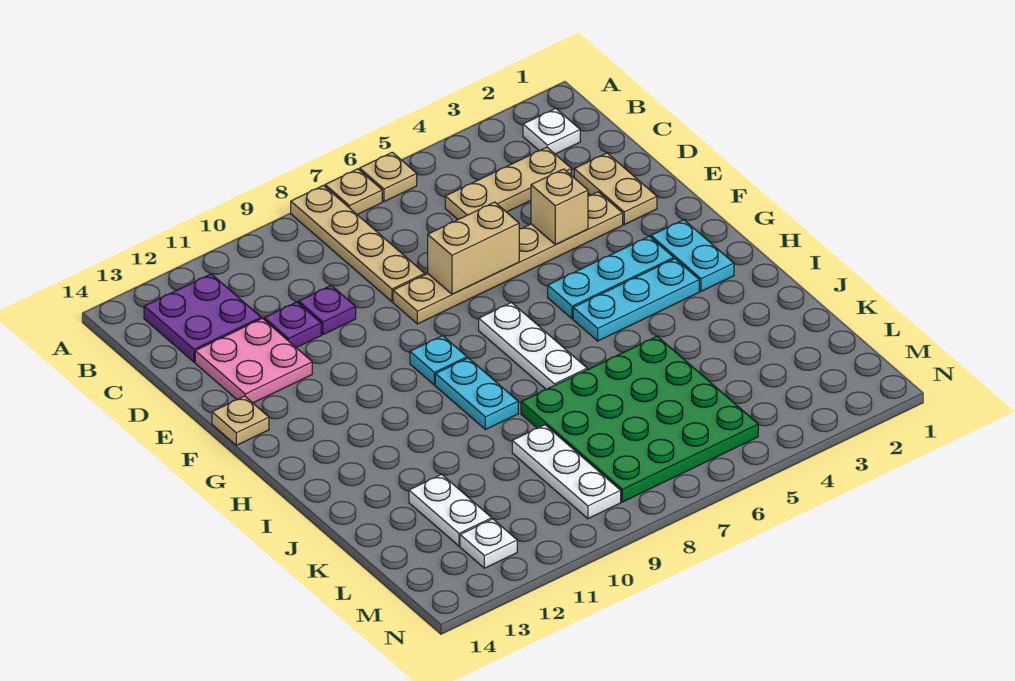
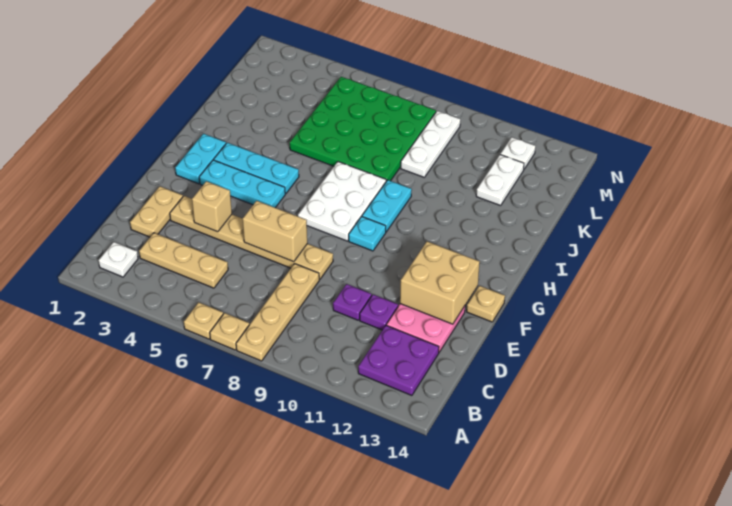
none -> tan 2x2 brick [400,242,479,324]
white 1x3 plate [479,302,587,389] -> white 2x3 plate [298,162,386,241]

